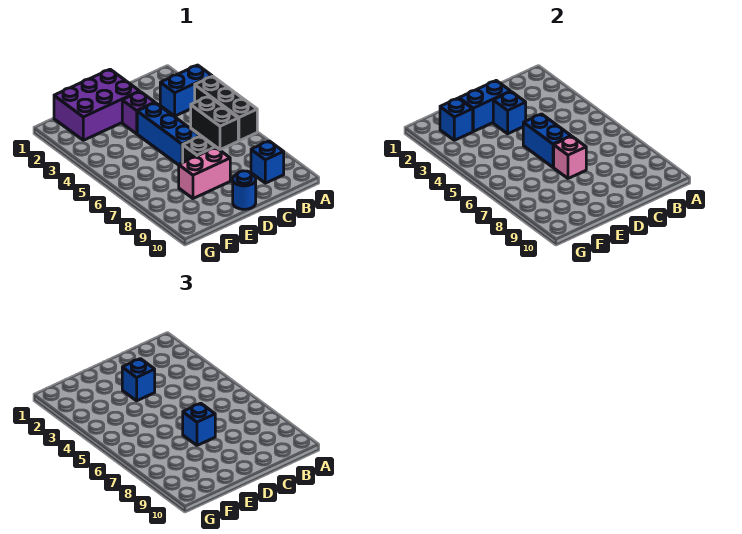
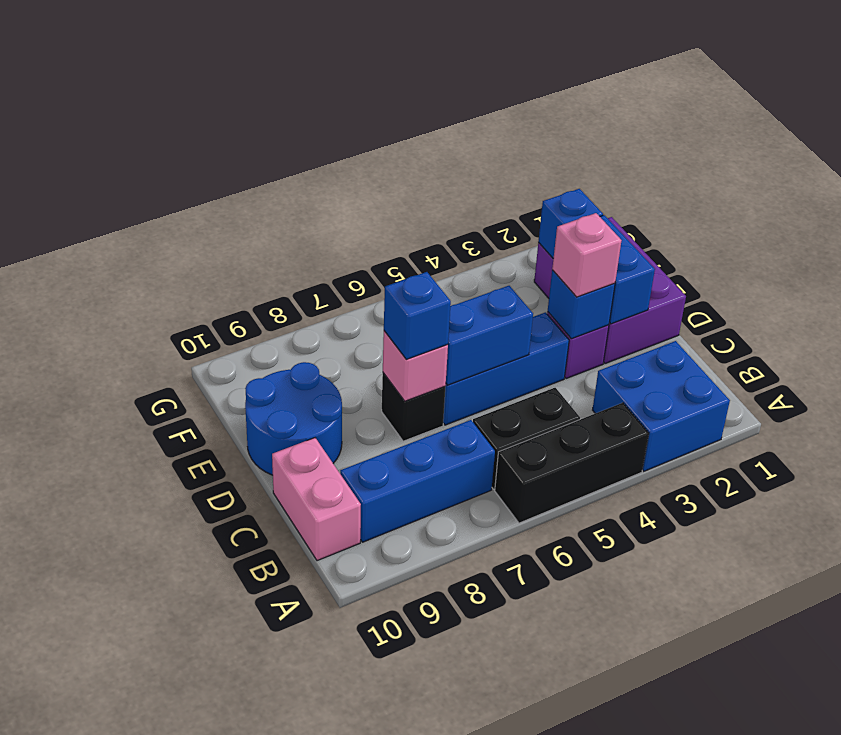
blue 1x2 brick [160,65,212,116] -> blue 2x2 brick [593,341,730,471]
blue 1x1 brick [251,141,284,183] -> blue 1x3 brick [340,420,495,542]
blue 1x1 brick [122,359,155,401] -> pink 1x1 brick [552,213,622,297]
pink 1x2 brick [179,147,230,199] -> pink 1x2 brick moved to [272,438,361,561]
blue 1x1 round brick [233,171,256,209] -> blue 2x2 round brick [245,362,342,475]

